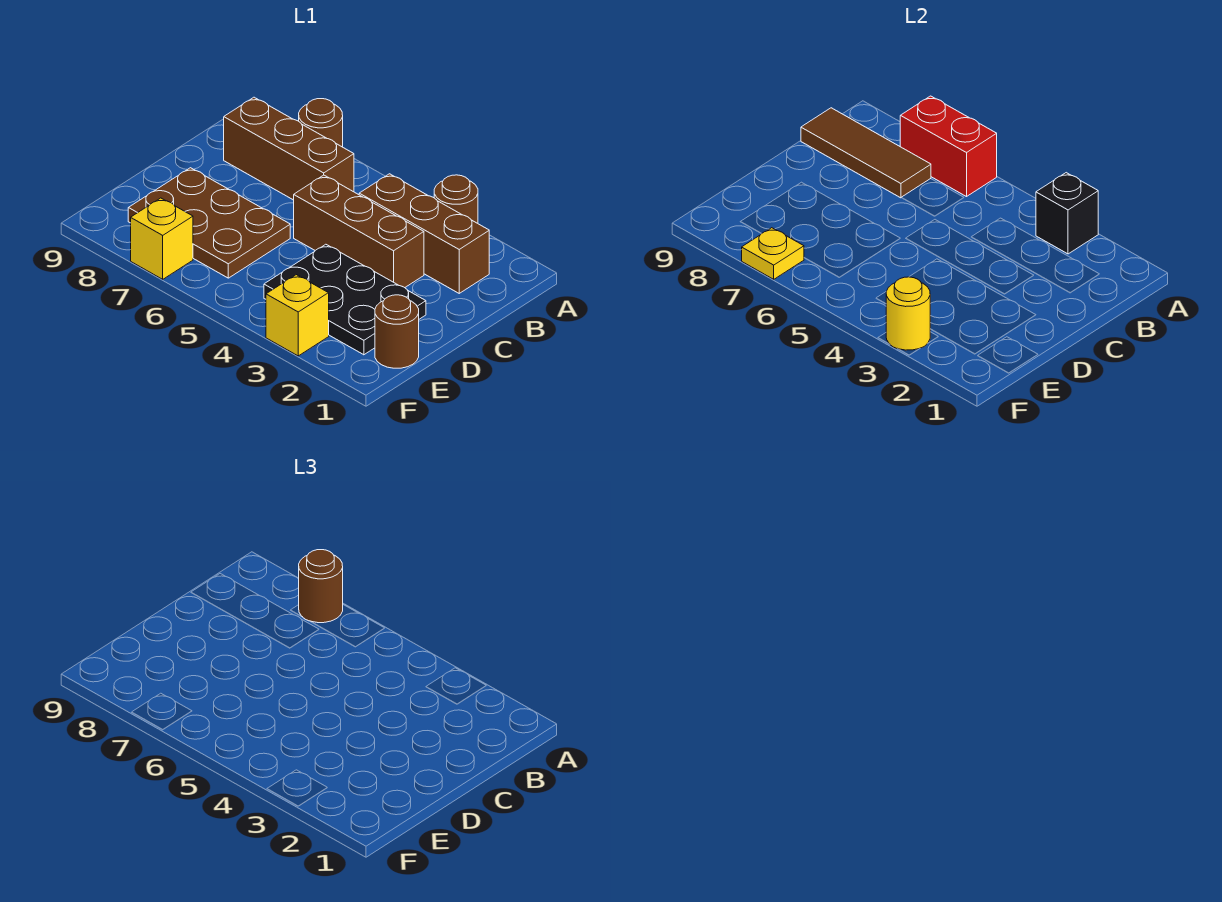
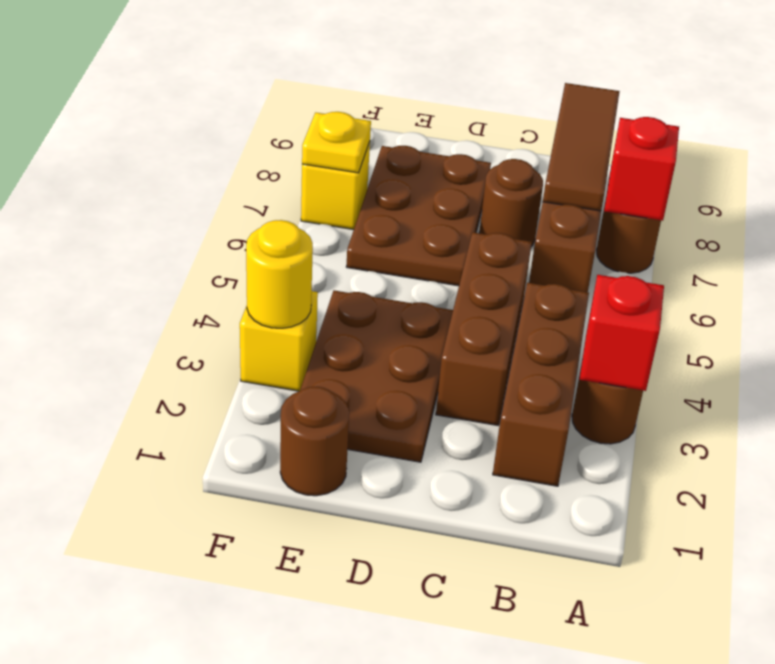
black 1x1 brick [1036,173,1098,254] -> red 1x1 brick [580,275,664,391]
red 1x2 brick [900,96,997,197] -> red 1x1 brick [604,117,679,221]
brown 1x1 round brick [299,550,343,623] -> brown 1x1 round brick moved to [479,159,543,247]
black 2x3 plate [264,244,426,355] -> brown 2x3 plate [300,290,453,462]

